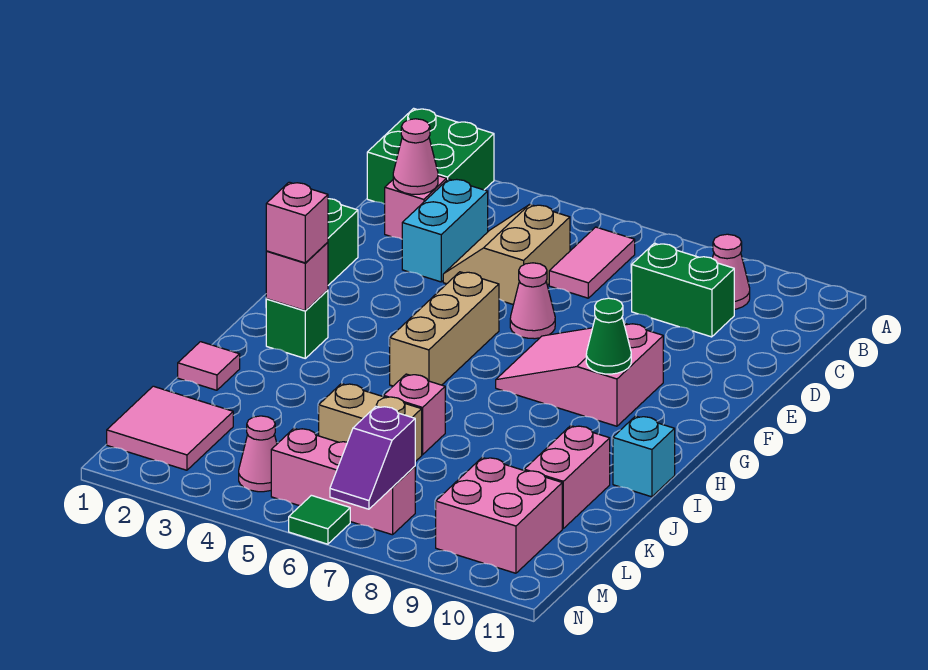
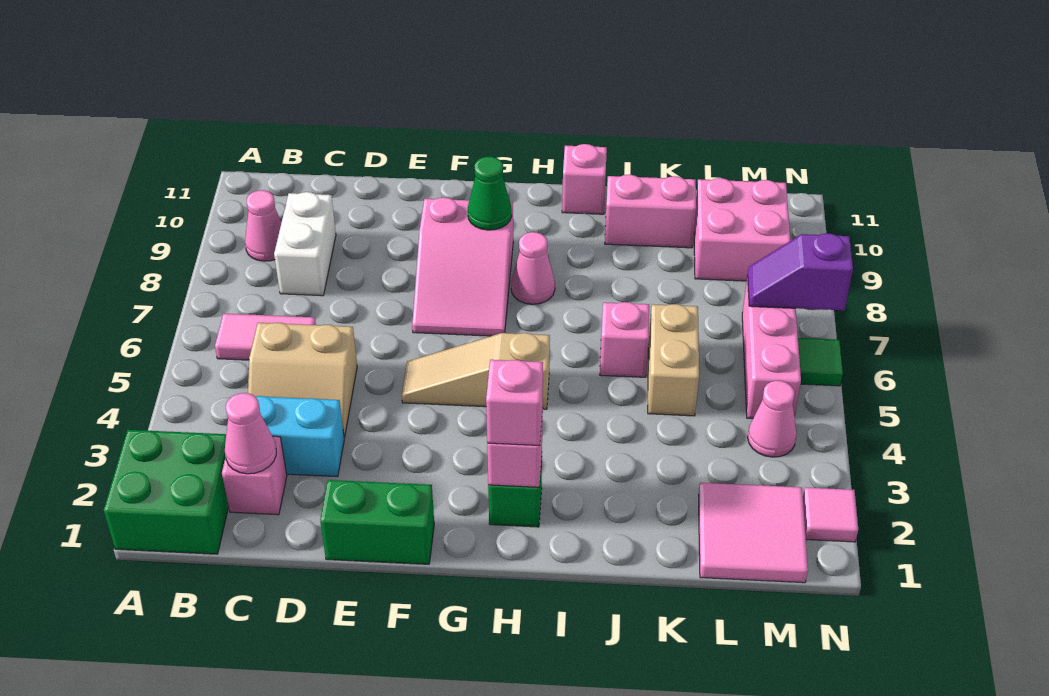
green 1x2 brick [632,243,734,337] -> white 1x2 brick [274,192,336,296]
pink 1x1 cone [510,263,555,339] -> pink 1x1 cone moved to [511,232,555,304]
tan 1x3 brick [390,272,499,386] -> tan 1x3 slope [402,333,550,409]
cyan 1x1 brick [613,416,675,497] -> pink 1x1 brick [562,144,607,214]
pink 1x1 tile [178,342,240,390] -> pink 1x1 tile moved to [803,487,858,542]
purple 1x2 slope [330,406,415,509] -> purple 1x2 slope turned to [748,233,853,310]

